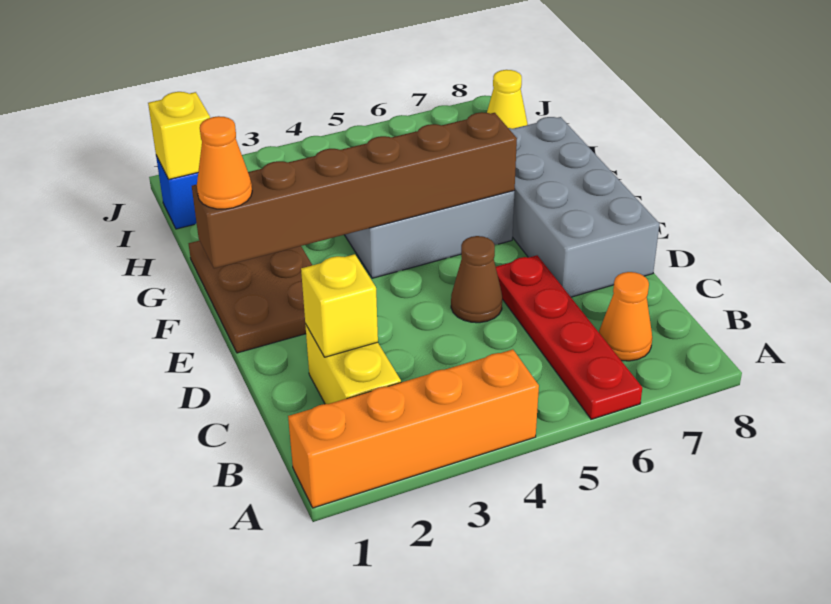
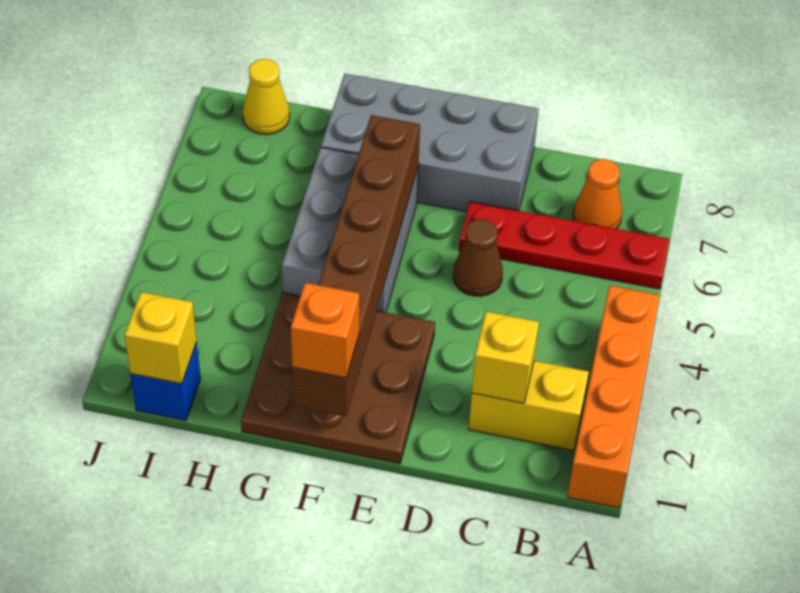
brown 2x3 plate [189,241,312,353] -> brown 3x3 plate [241,292,435,464]
orange 1x1 cone [197,116,252,209] -> orange 1x1 brick [291,283,359,378]

